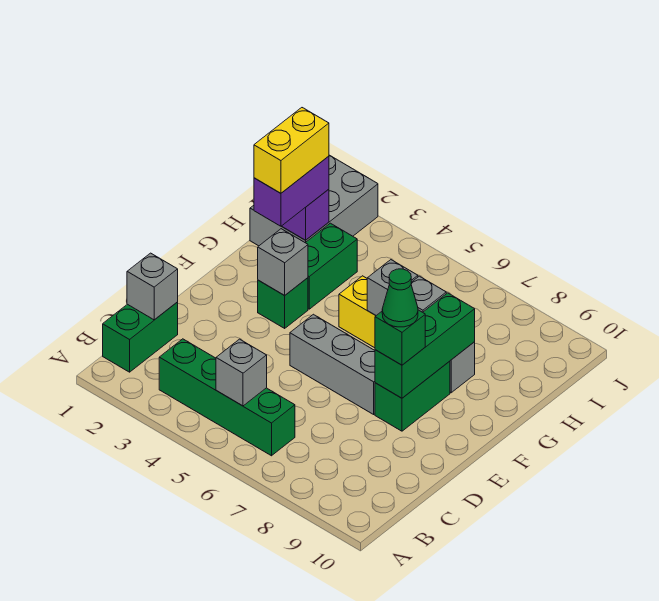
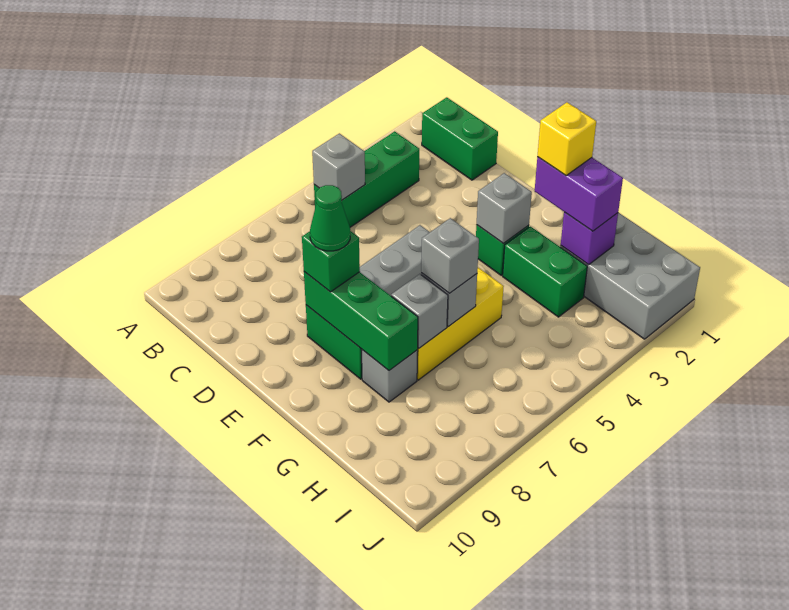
green 1x4 brick [159,339,295,456] -> green 1x3 brick [314,131,419,227]
grey 1x1 brick [127,253,178,320] -> grey 1x1 brick moved to [421,218,479,293]
yellow 1x2 brick [254,108,329,193] -> yellow 1x1 brick [537,102,596,175]

